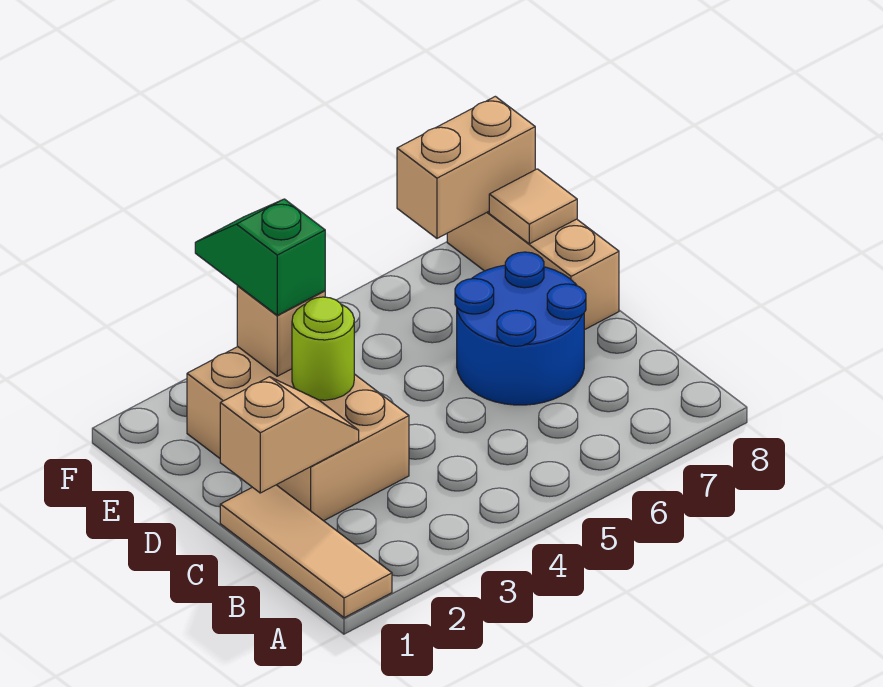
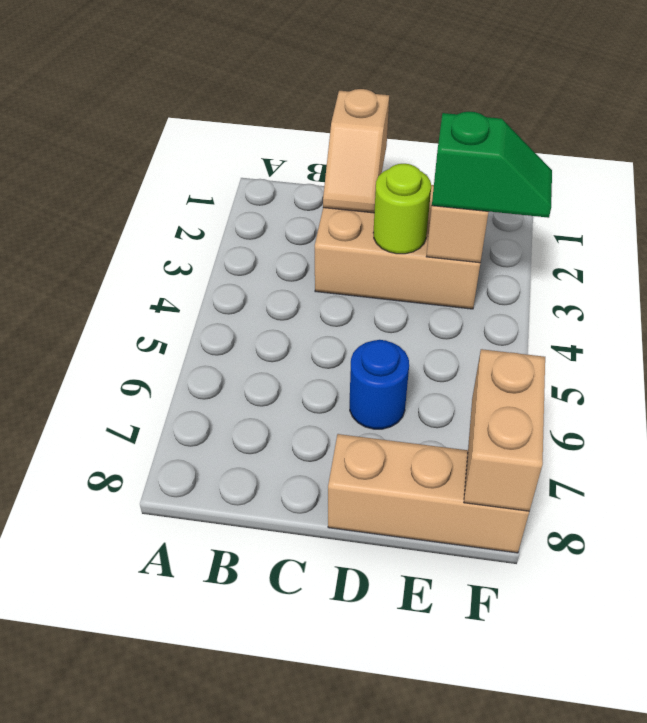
tan 1x3 tile [220,485,392,618] -> none
blue 2x2 round brick [455,252,586,405] -> blue 1x1 round brick [350,340,409,429]
tan 1x1 tile [489,169,577,244] -> none

